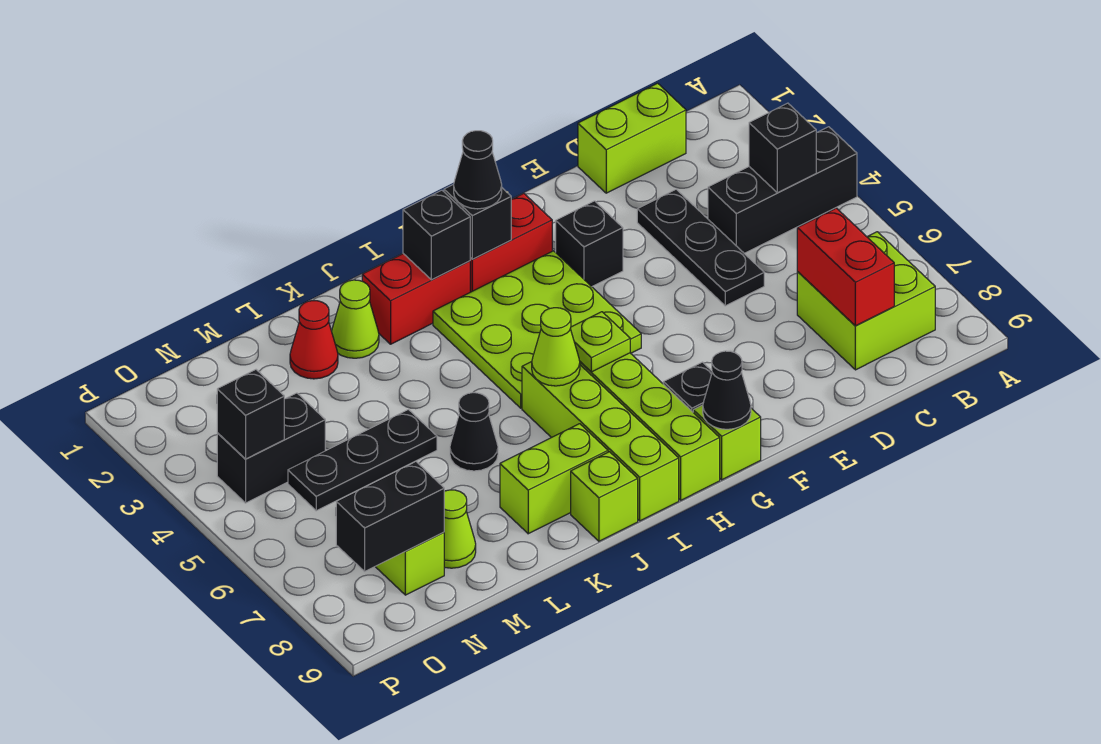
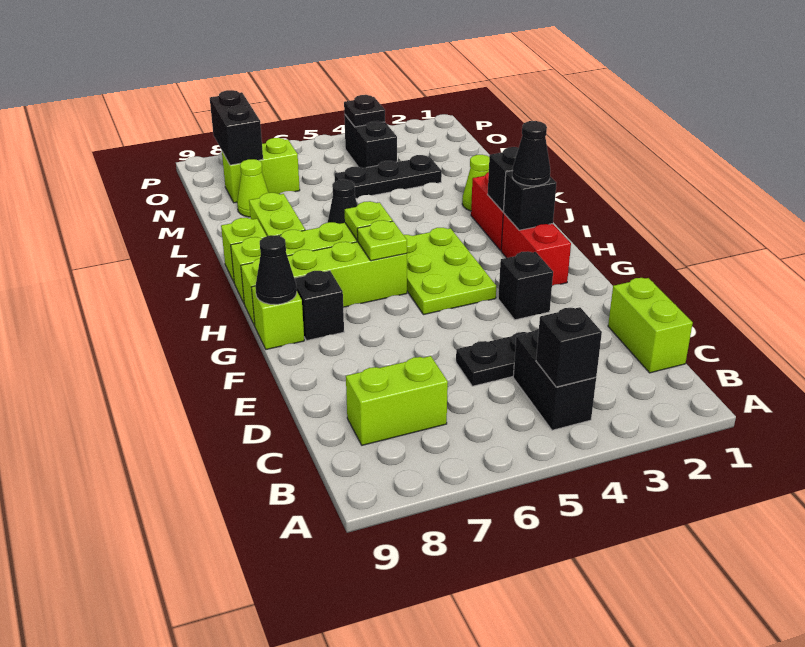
black 1x3 brick [708,127,857,253] -> black 1x2 brick [513,329,596,430]
lime 2x2 brick [797,232,935,370] -> lime 1x2 brick [346,356,448,445]
red 1x2 brick [797,208,894,326] -> none
lime 3x3 plate [433,251,641,408] -> lime 2x3 plate [404,228,496,315]
lime 1x1 cone [532,308,580,386] -> lime 1x1 plate [345,201,393,240]
red 1x1 cone [290,301,338,379] -> none
black 1x3 plate [288,410,437,511] -> black 1x3 plate turned to [334,155,442,198]
black 1x1 brick [217,370,284,459] -> black 1x1 plate [344,95,385,127]

